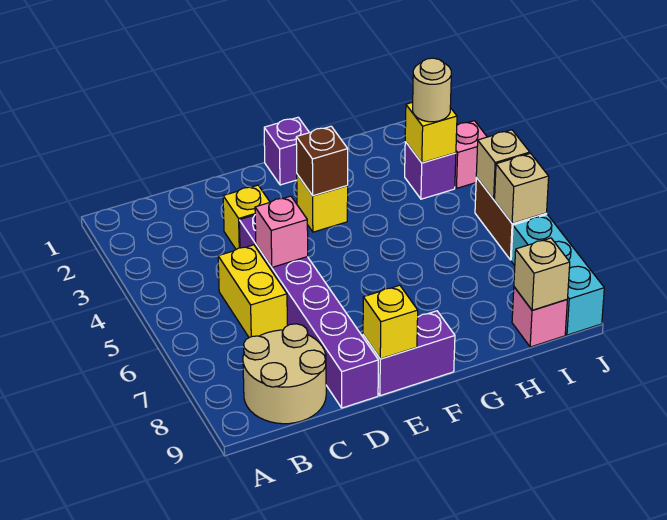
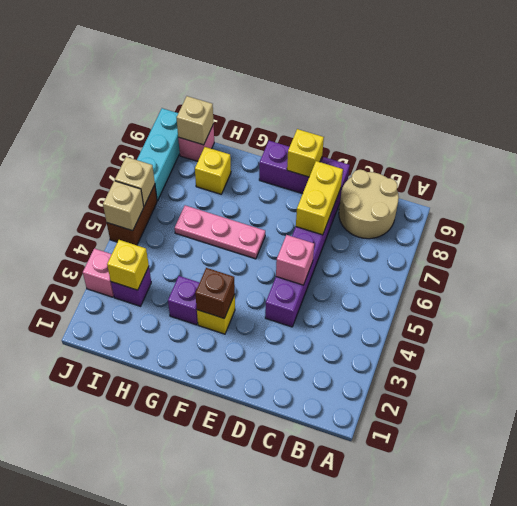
yellow 1x2 brick [218,245,287,338] -> yellow 1x2 brick moved to [296,161,343,235]
yellow 1x1 brick [223,185,270,249] -> yellow 1x1 brick moved to [195,147,231,194]
purple 1x1 brick [264,117,309,185] -> purple 1x1 brick moved to [168,276,200,325]
none -> pink 1x3 plate [175,205,265,259]
tan 1x1 round brick [413,58,451,122] -> none

